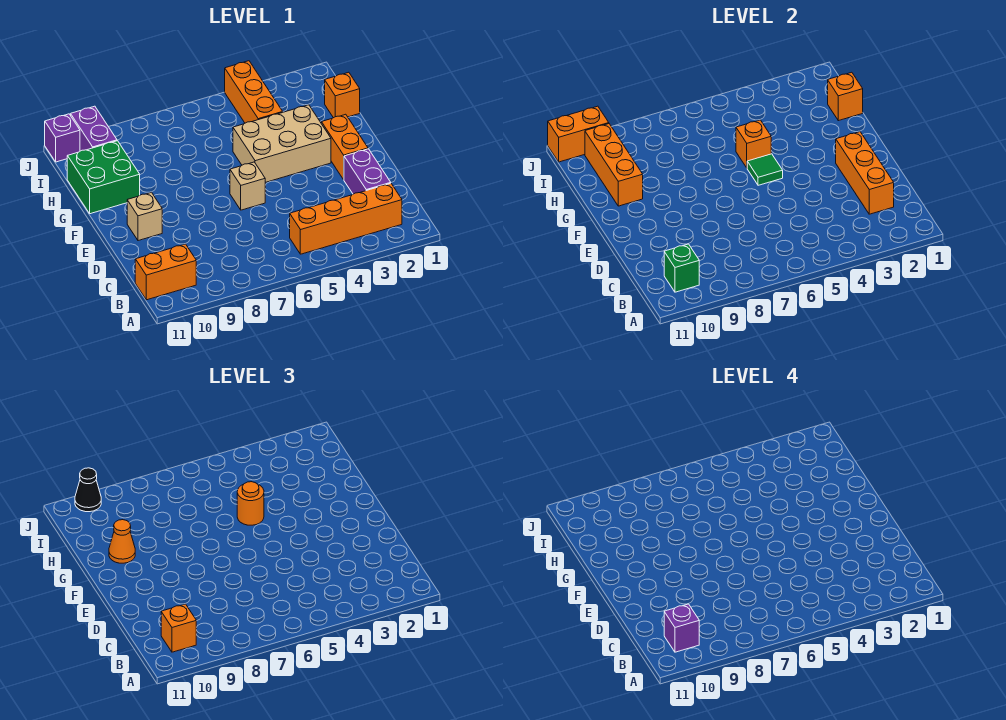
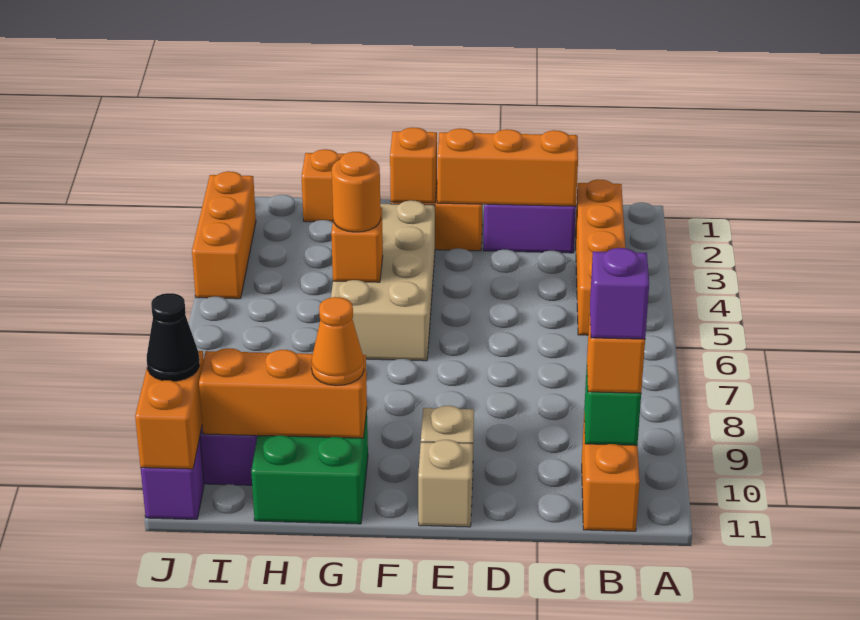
tan 1x1 brick [230,162,265,210] -> tan 1x1 brick moved to [418,440,473,527]
tan 2x3 brick [233,105,331,182] -> tan 2x4 brick [331,200,435,361]
green 1x1 tile [747,154,783,185] -> none
orange 1x1 brick [828,72,863,121] -> orange 1x1 brick moved to [390,128,437,203]
orange 1x3 brick [225,61,283,123] -> orange 1x3 brick turned to [192,171,256,299]

